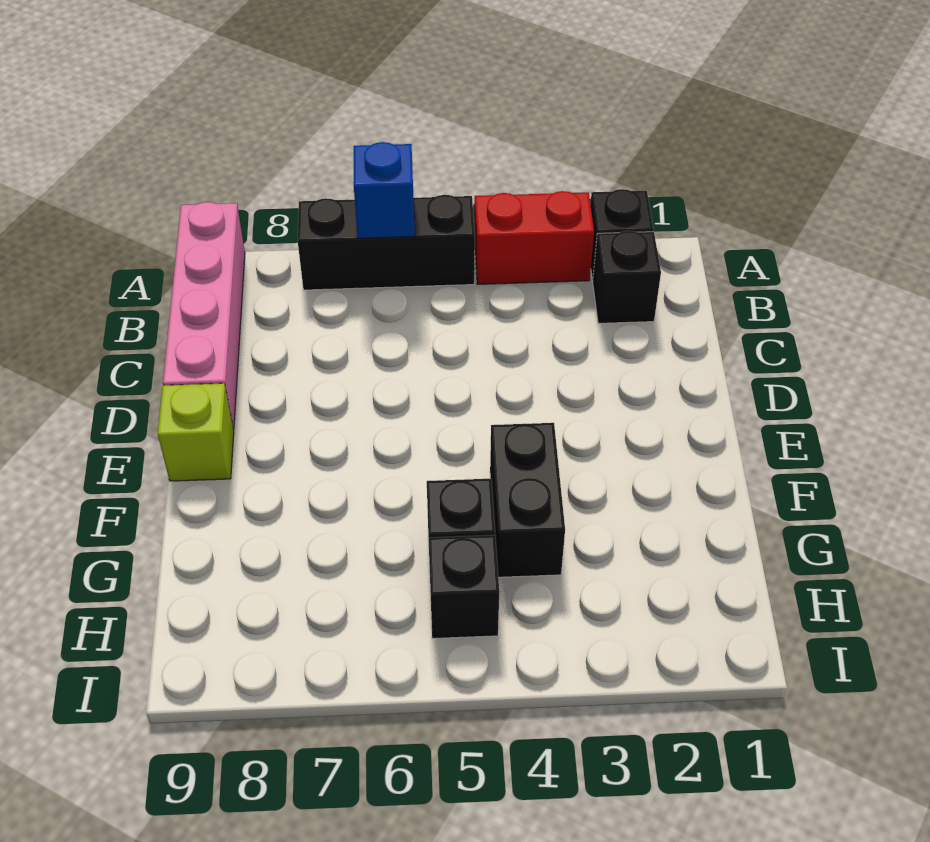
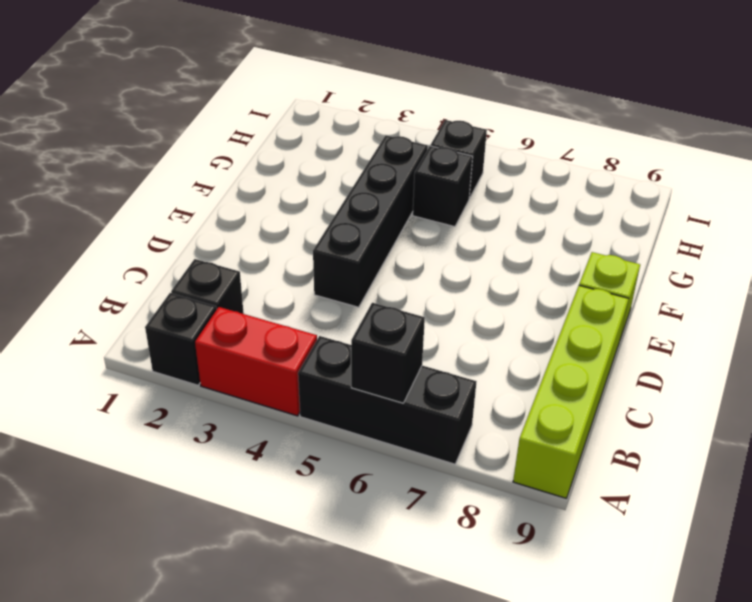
blue 1x1 brick [354,142,415,238] -> black 1x1 brick [351,303,425,403]
pink 1x4 brick [163,202,245,429] -> lime 1x4 brick [513,286,629,498]
black 1x2 brick [490,423,565,577] -> black 1x4 brick [313,135,428,307]

